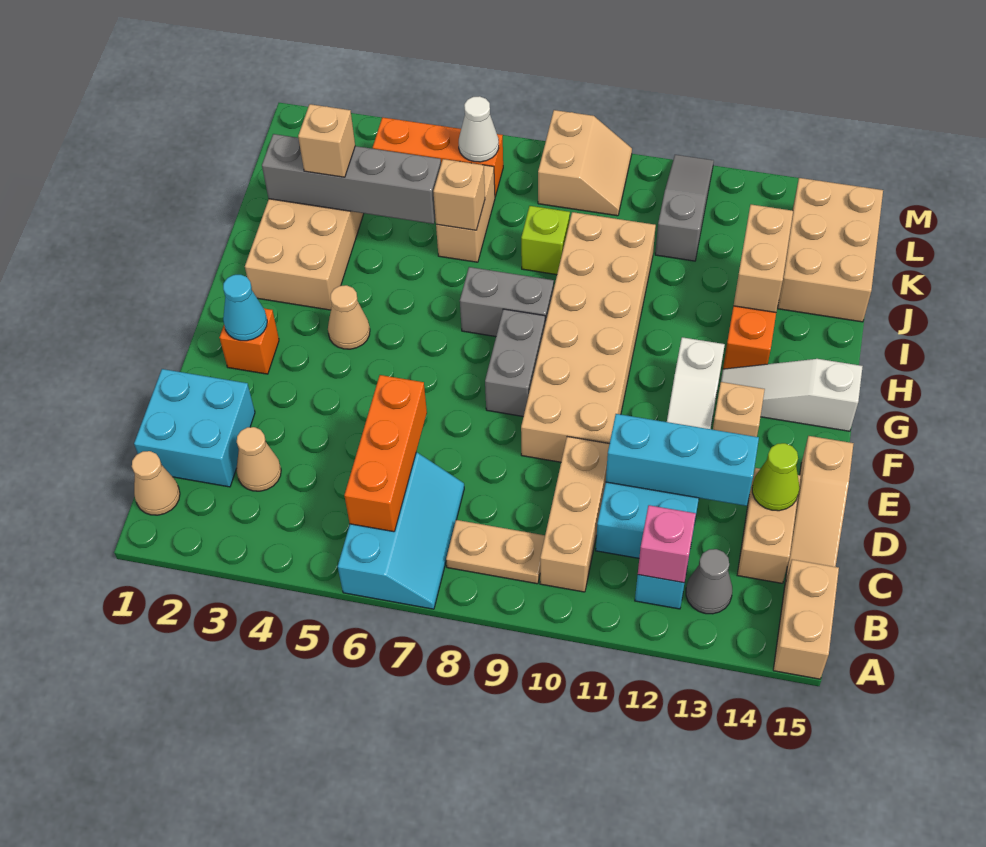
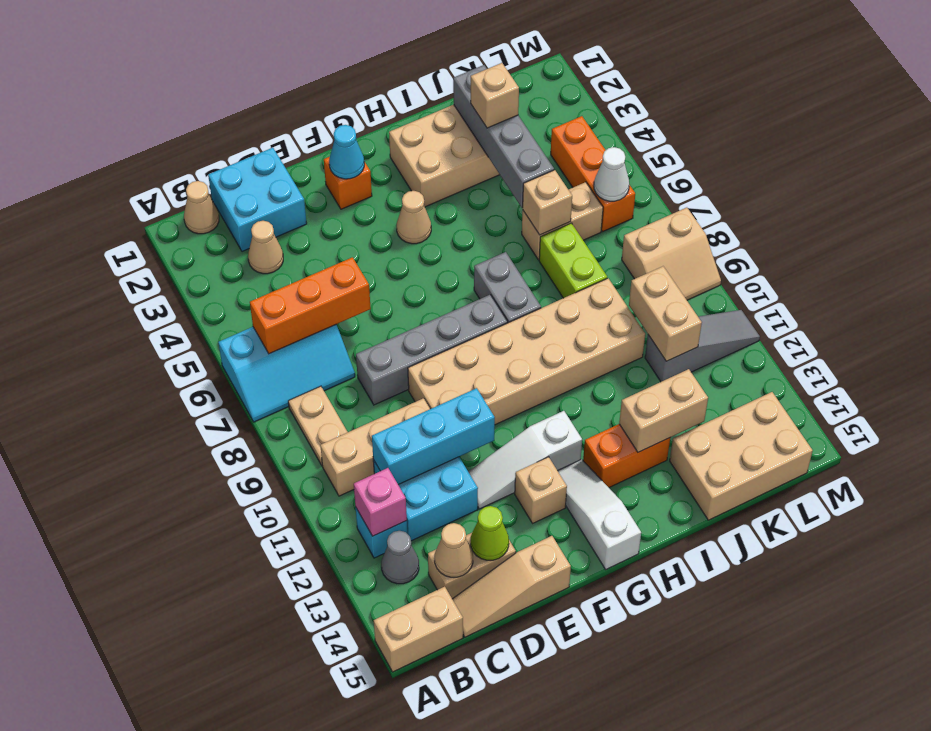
none -> tan 1x1 cone [435,523,473,577]
cyan 1x3 brick [606,414,759,506] -> cyan 1x3 brick turned to [372,388,495,485]
grey 1x2 brick [485,309,545,417] -> grey 1x4 brick [356,295,508,405]
lime 1x1 brick [521,206,570,275] -> lime 1x2 brick [539,223,607,298]
none -> tan 1x2 brick [629,266,702,361]

